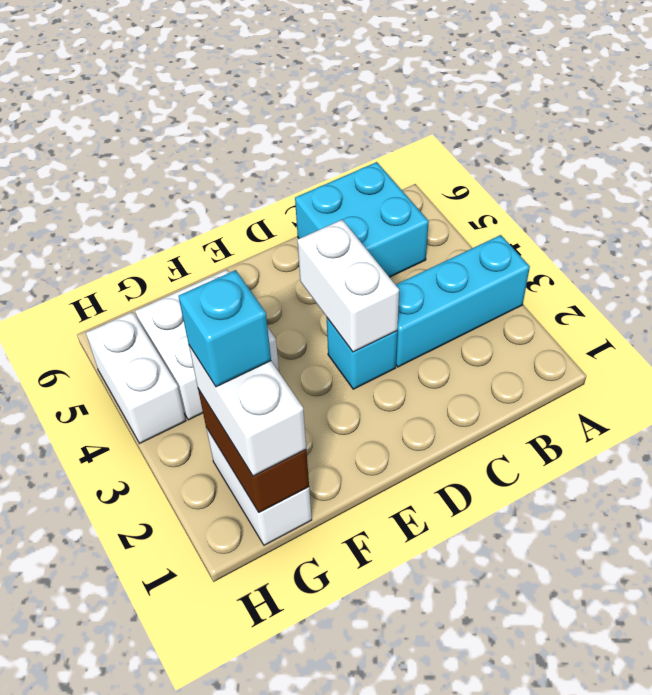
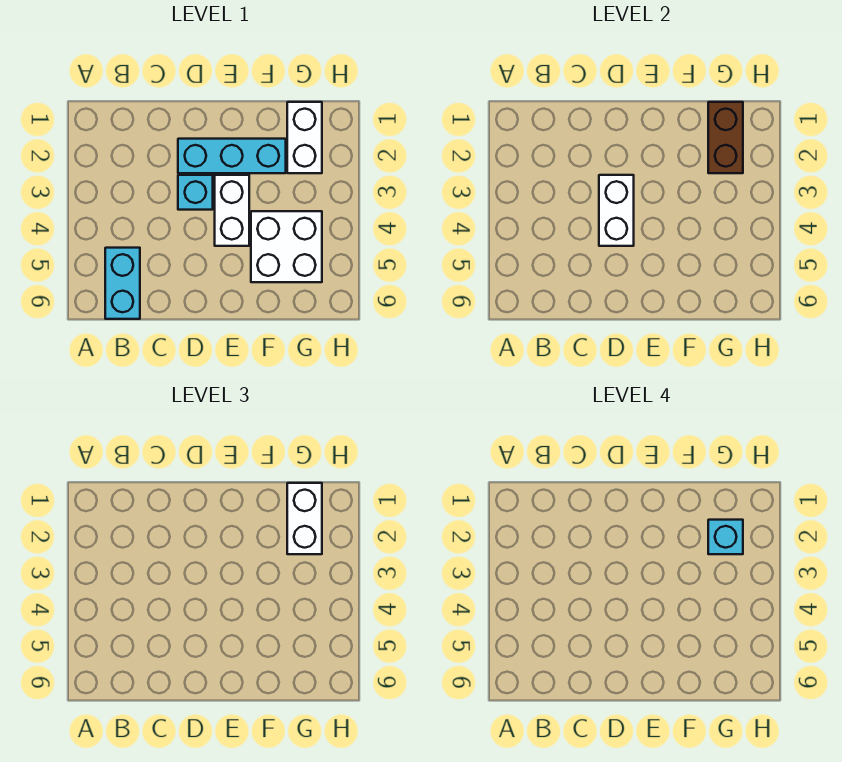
cyan 1x3 brick [396,235,530,367] -> cyan 1x3 brick moved to [178,139,286,173]
cyan 2x2 brick [295,162,429,277] -> cyan 1x2 brick [105,248,140,319]
white 1x2 brick [86,312,186,443] -> white 1x2 brick moved to [215,175,249,246]

